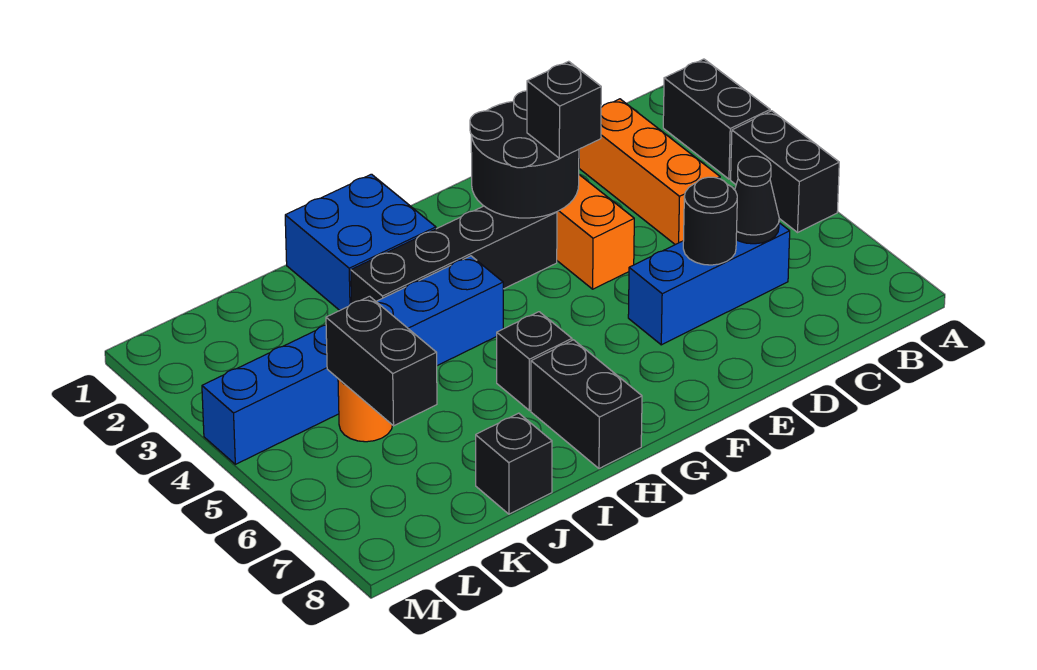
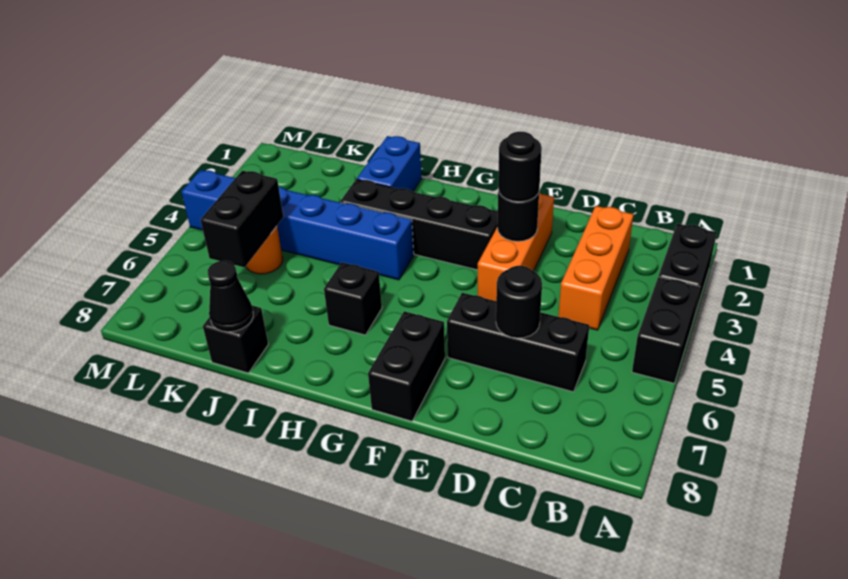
blue 1x3 brick [628,223,790,345] -> black 1x3 brick [447,293,589,392]
black 1x1 cone [735,156,779,244] -> black 1x1 cone moved to [208,261,253,332]
black 2x2 round brick [470,91,579,218] -> black 1x1 round brick [497,191,539,241]
black 1x1 brick [527,61,601,158] -> black 1x1 round brick [498,132,542,202]
blue 2x2 brick [285,174,436,310] -> blue 1x2 brick [357,136,422,192]
black 1x2 brick [531,340,642,469] -> black 1x2 brick moved to [368,311,445,421]

